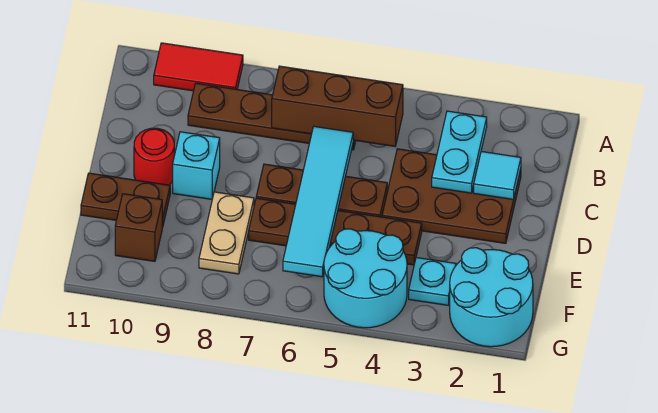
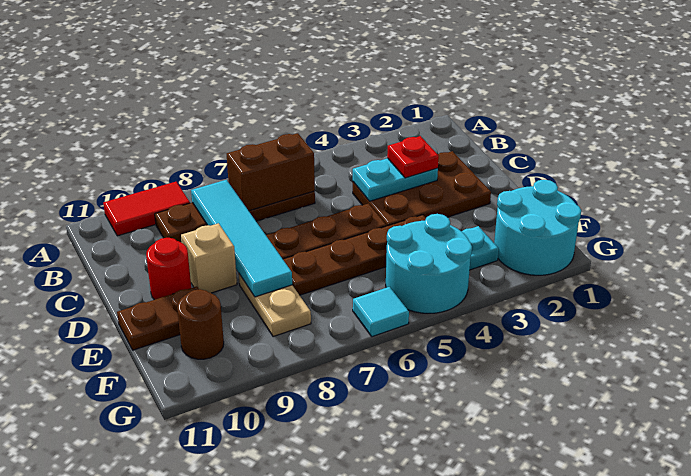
cyan 1x2 plate [432,111,487,193] -> cyan 1x2 plate turned to [353,158,438,201]
brown 1x3 brick [272,66,403,146] -> brown 1x2 brick [227,133,315,211]
cyan 1x1 tile [474,152,521,199] -> cyan 1x1 tile moved to [353,287,409,337]
none -> red 1x1 plate [387,136,439,178]
cyan 1x4 tile [283,126,354,277] -> cyan 1x4 tile moved to [191,180,292,297]
cyan 1x1 brick [173,132,220,199] -> tan 1x1 brick [181,223,237,293]
brown 1x1 brick [115,194,162,261] -> brown 1x1 round brick [177,289,224,359]

